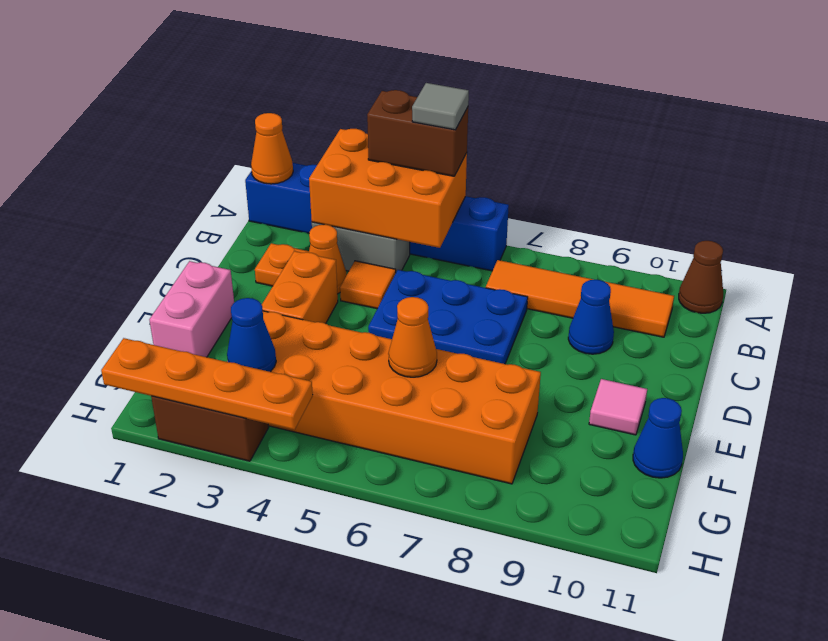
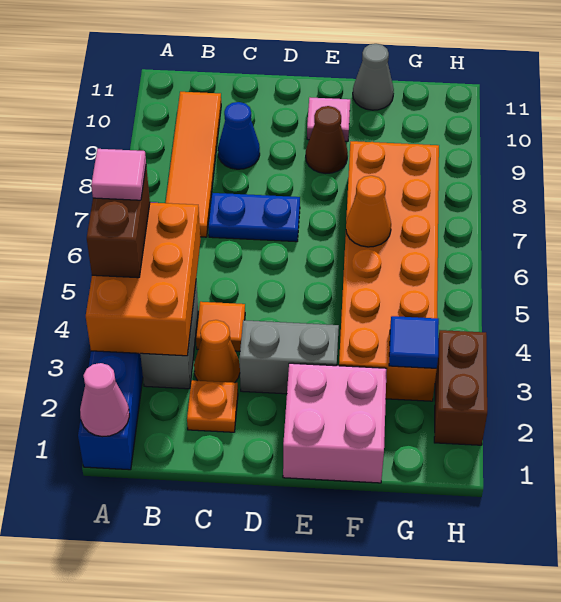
orange 1x1 cone [251,113,293,184] -> pink 1x1 cone [80,363,129,437]
grey 1x1 tile [412,83,469,130] -> pink 1x1 tile [91,149,146,200]
brown 1x1 cone [679,241,723,313] -> brown 1x1 cone moved to [306,106,348,173]
blue 2x3 plate [368,270,528,364] -> blue 1x2 plate [208,193,300,242]
orange 1x2 brick [262,251,338,324] -> grey 1x2 brick [240,320,339,394]
pink 1x2 brick [149,261,234,357] -> pink 2x2 brick [283,363,387,483]
blue 1x1 cone [633,398,683,478] -> grey 1x1 cone [353,44,394,110]
blue 1x1 cone [227,298,276,372] -> blue 1x1 tile [389,316,439,368]
orange 1x4 plate [101,338,313,430] -> none

